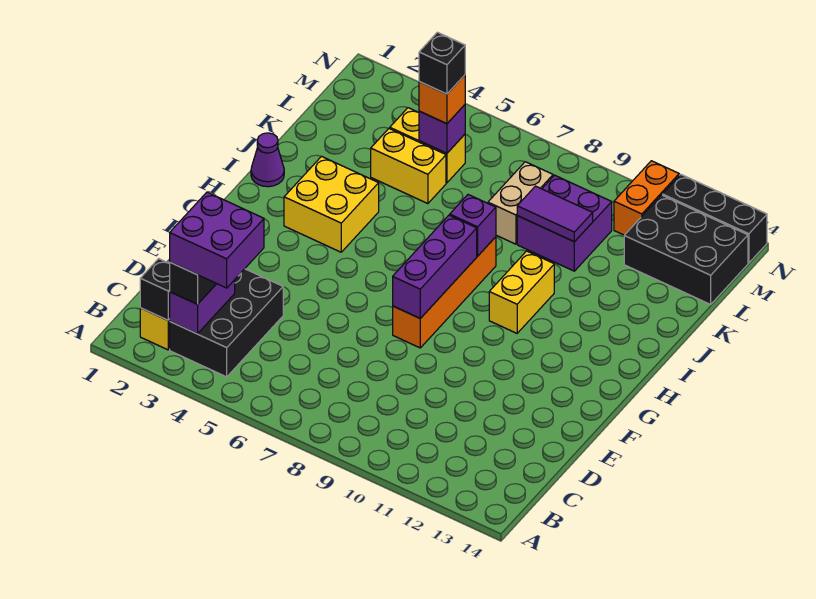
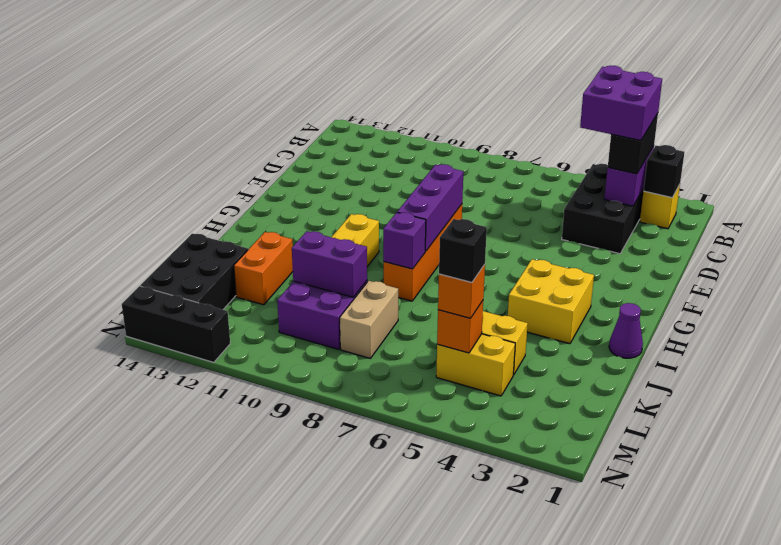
purple 1x2 tile [517,186,593,242] -> purple 1x2 brick [292,231,367,297]
purple 1x1 brick [419,105,465,153] -> orange 1x1 brick [437,301,483,353]
black 2x3 brick [624,195,748,304] -> black 2x3 brick turned to [140,234,248,310]
orange 1x2 brick [614,161,679,235] -> orange 1x2 brick moved to [234,232,293,305]

